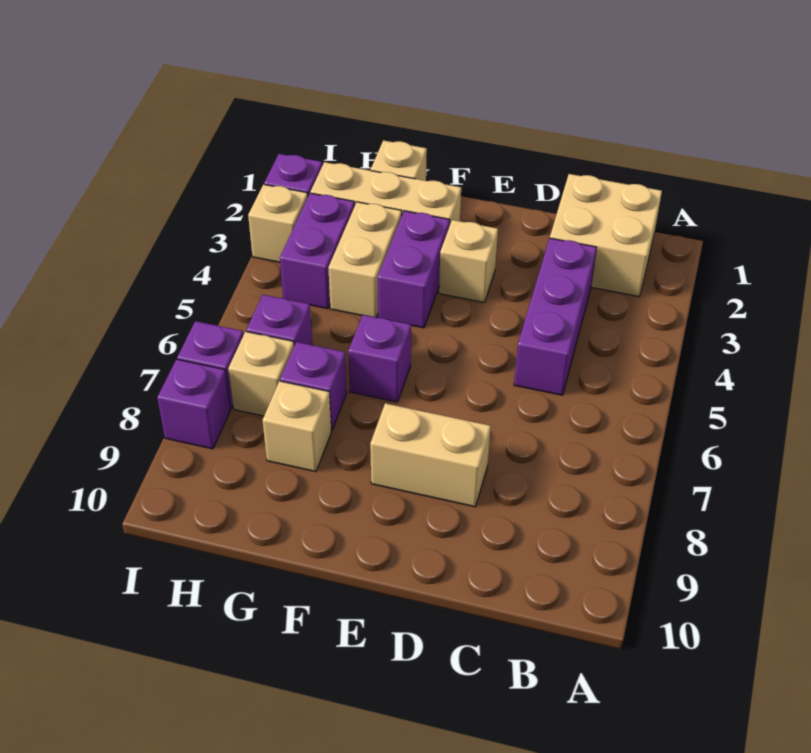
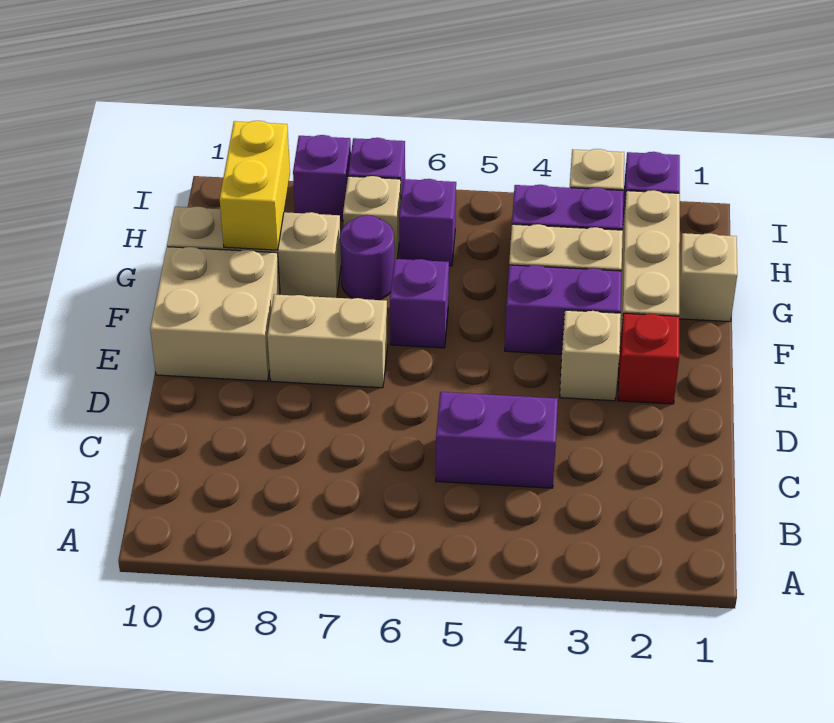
tan 2x2 brick [550,174,662,297] -> tan 2x2 brick moved to [150,247,280,381]
purple 1x3 brick [514,238,597,395] -> purple 1x2 brick [436,392,558,488]
tan 1x2 brick [370,403,491,507] -> tan 1x2 brick turned to [267,294,388,388]
none -> red 1x1 brick [618,313,679,404]
purple 1x1 brick [280,342,347,431] -> purple 1x1 round brick [340,215,394,300]
tan 1x1 brick [263,381,331,472] -> tan 1x3 brick [167,206,341,298]
none -> yellow 1x2 brick [220,121,290,250]

